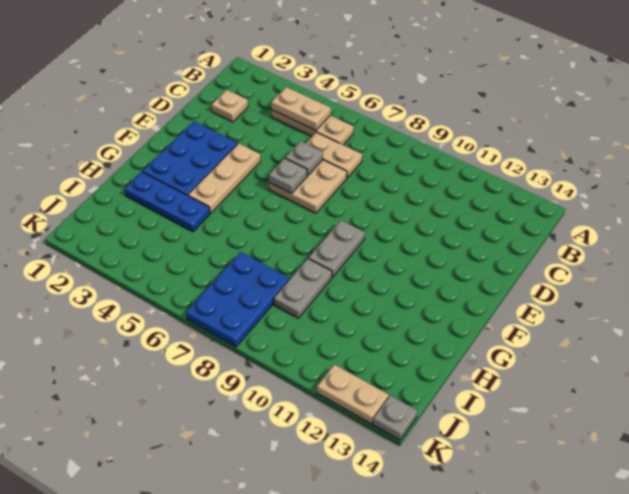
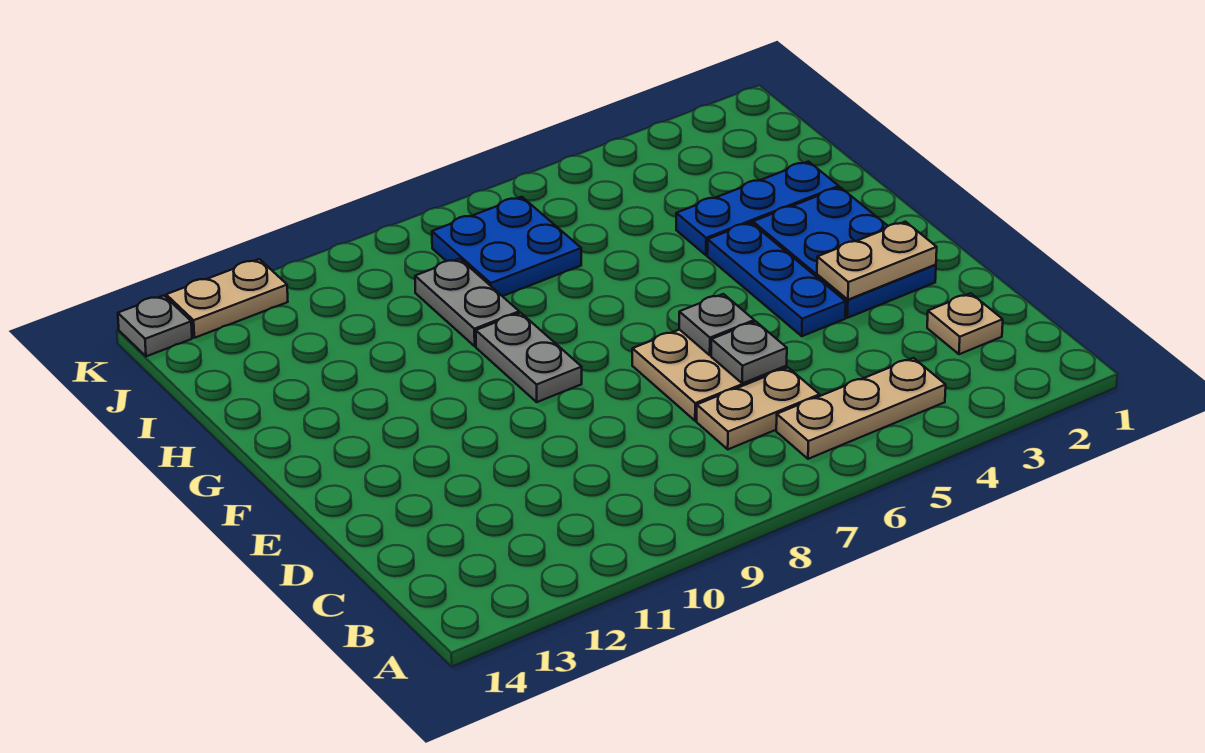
tan 1x2 plate [271,87,331,131] -> tan 1x2 plate moved to [817,222,937,300]
tan 1x3 plate [188,143,261,213] -> blue 1x3 plate [707,222,846,336]
blue 2x3 plate [186,252,289,347] -> blue 2x2 plate [432,197,581,296]

